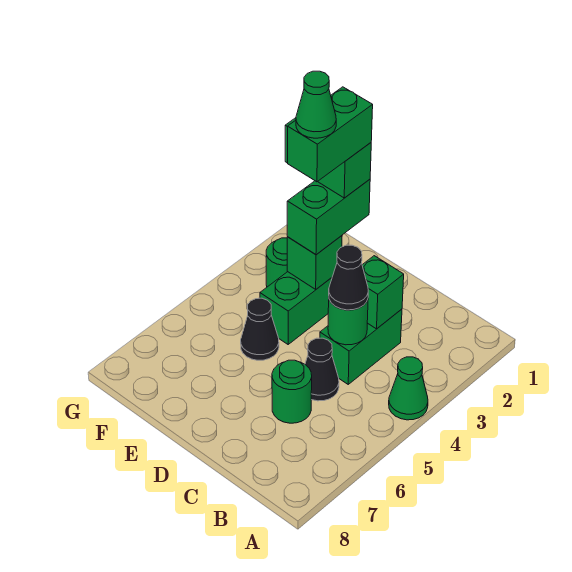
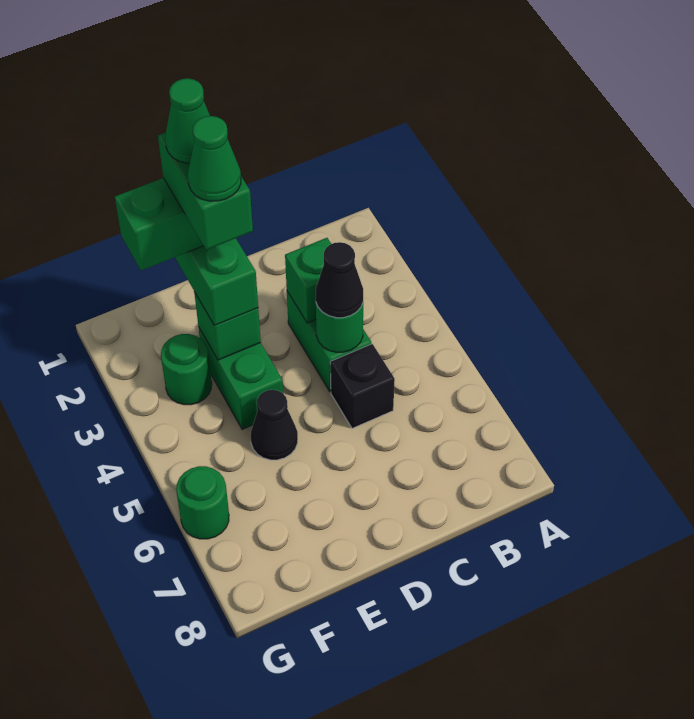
green 1x1 cone [389,357,428,420] -> green 1x1 cone moved to [165,78,210,163]
black 1x1 cone [305,338,339,401] -> black 1x1 brick [330,344,395,428]
green 1x1 round brick [272,360,312,423] -> green 1x1 round brick moved to [176,466,229,539]

